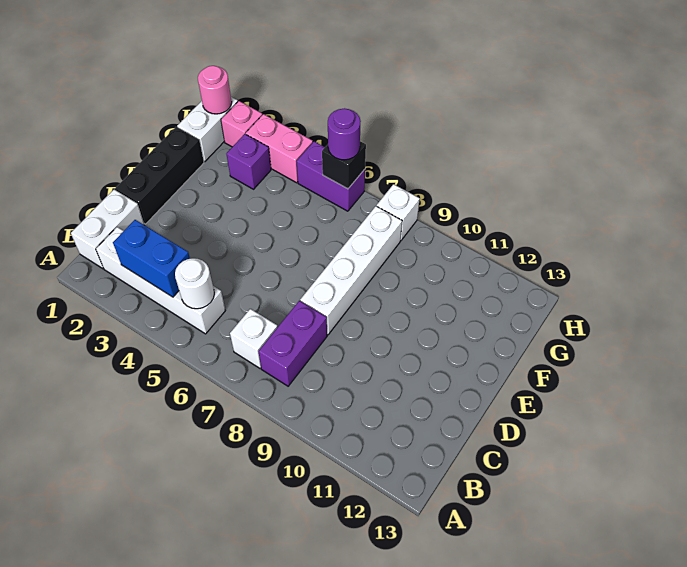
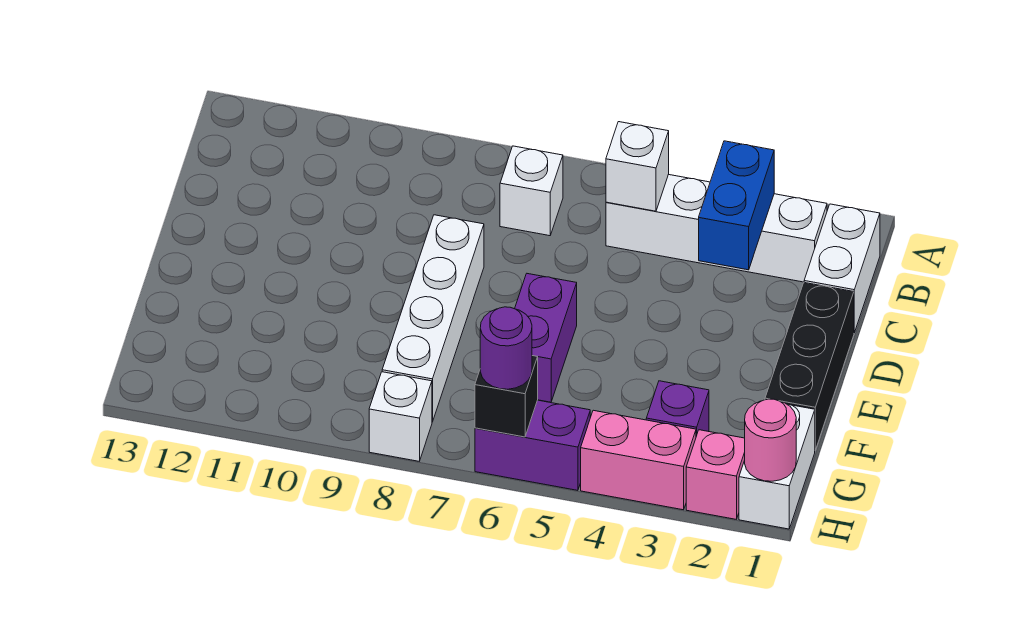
blue 1x2 brick [113,220,190,297] -> blue 1x2 brick turned to [699,141,774,270]
white 1x1 round brick [175,258,214,309] -> white 1x1 brick [606,122,669,211]
purple 1x2 brick [258,301,327,386] -> purple 1x2 brick moved to [515,274,577,402]

